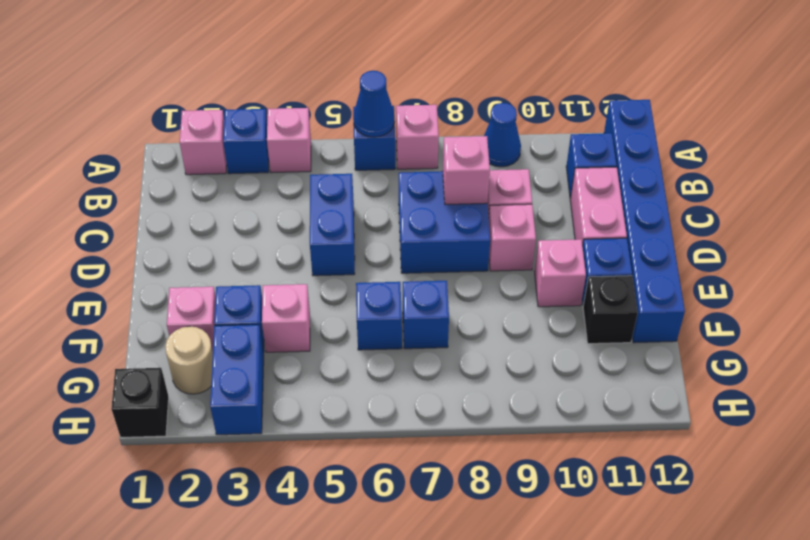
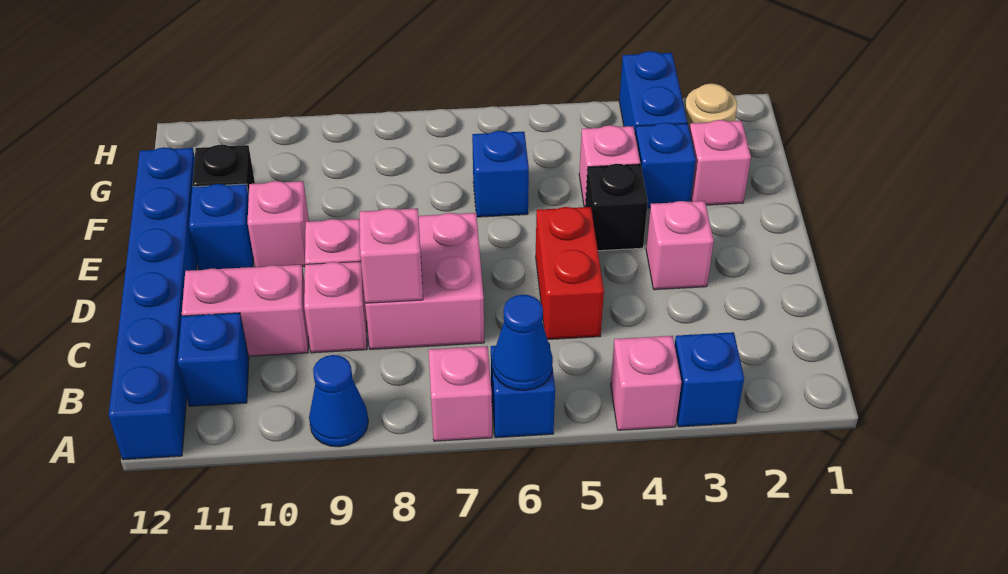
pink 1x1 brick [180,110,227,175] -> pink 1x1 brick moved to [646,201,714,290]
blue 1x2 brick [310,174,355,276] -> red 1x2 brick [536,207,604,339]
blue 2x2 brick [399,171,490,273] -> pink 2x2 brick [365,213,484,349]
pink 1x2 brick [570,167,627,246] -> pink 1x2 brick turned to [182,265,308,356]
blue 1x1 brick [403,281,449,349] -> none
black 1x1 brick [111,368,169,437] -> black 1x1 brick moved to [585,164,648,251]

